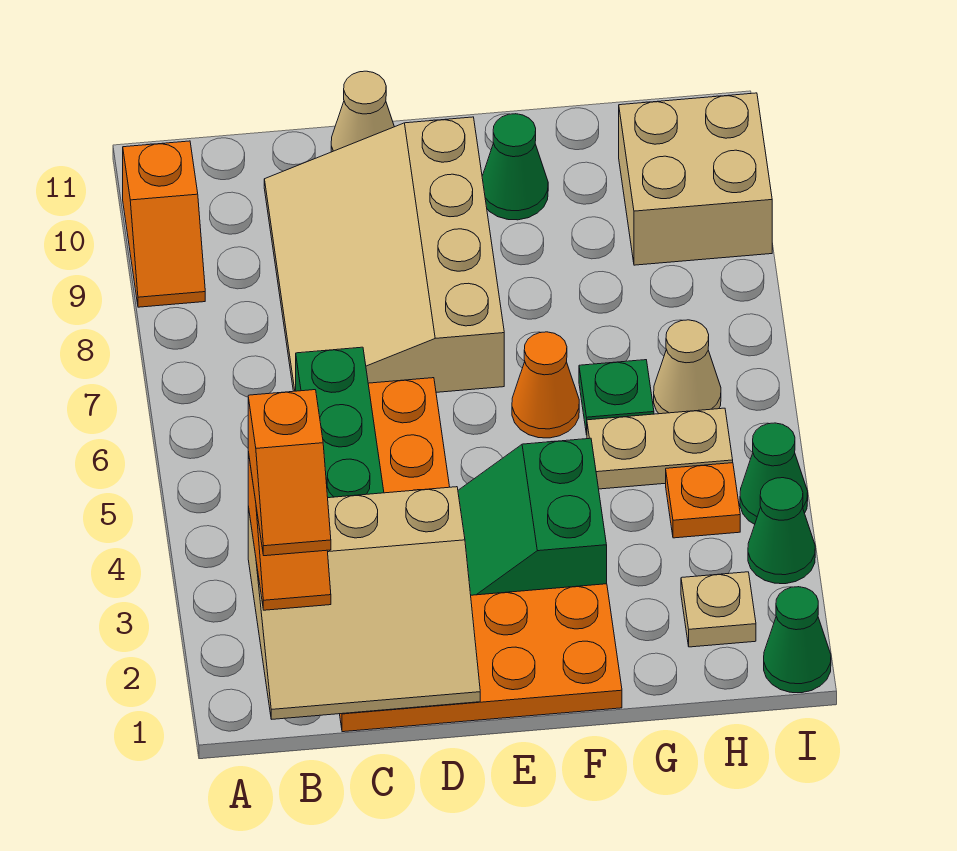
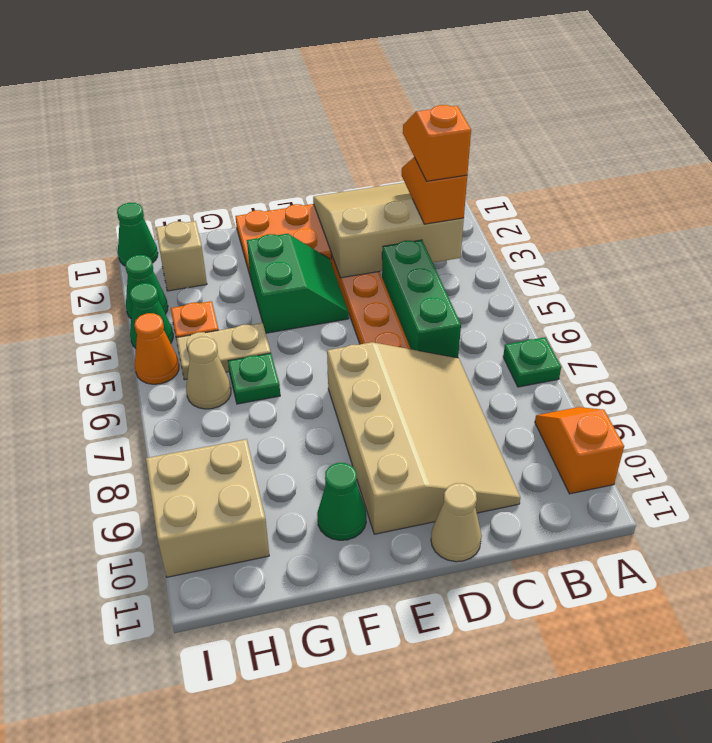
none -> green 1x1 plate [503,337,561,387]
orange 1x1 cone [512,332,579,438] -> orange 1x1 cone moved to [134,313,179,384]
tan 1x1 plate [681,572,756,647] -> tan 1x1 brick [156,221,207,291]

